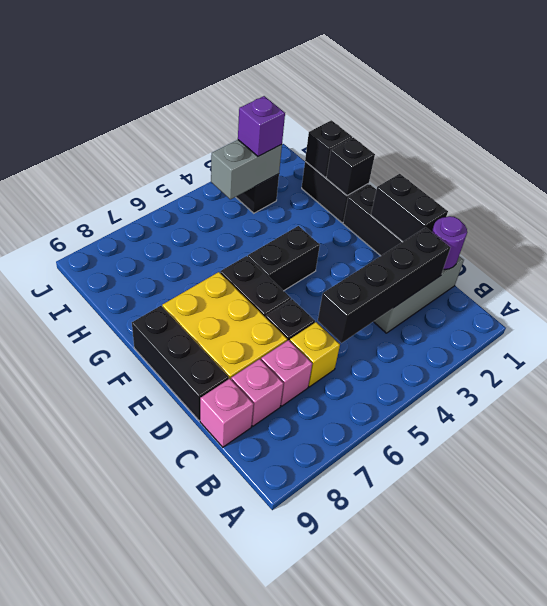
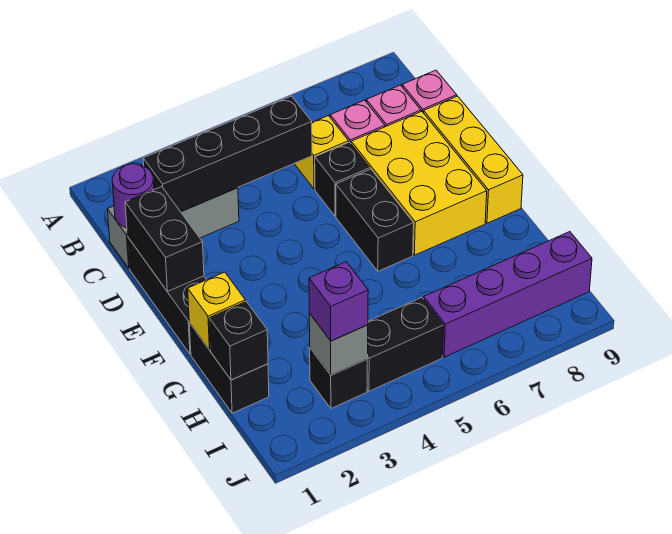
black 1x3 brick [132,306,229,421] -> yellow 1x3 brick [424,96,523,223]
black 1x2 brick [248,226,320,291] -> black 1x2 brick moved to [367,297,444,391]
black 1x1 brick [326,138,375,196] -> yellow 1x1 brick [188,272,245,350]
grey 1x2 brick [211,140,282,199] -> grey 1x1 brick [309,313,368,375]
none -> purple 1x4 brick [424,232,592,357]

